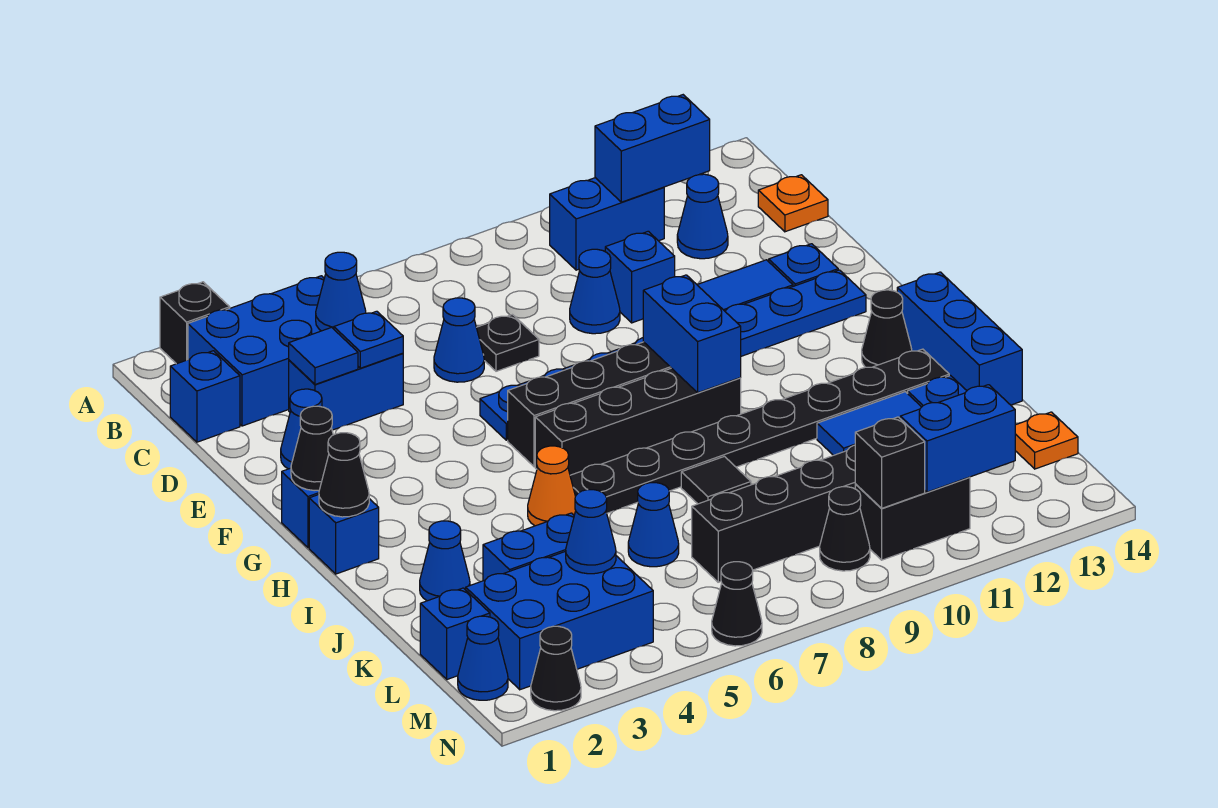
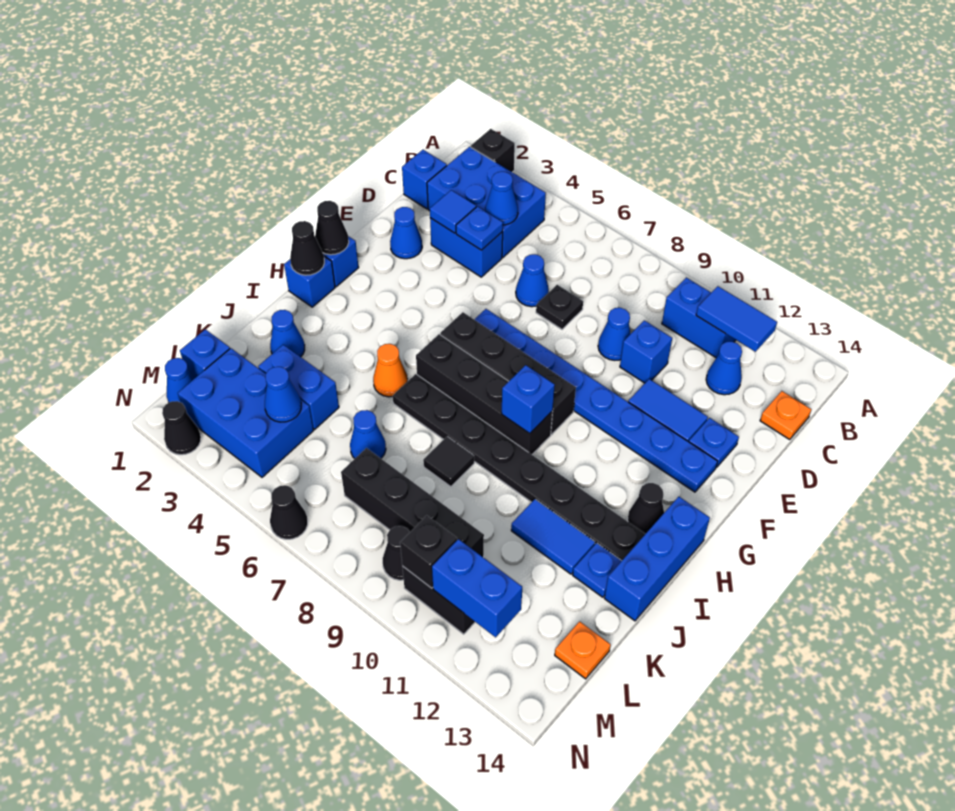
blue 1x2 brick [595,95,710,202] -> blue 1x2 tile [696,286,777,352]
blue 1x2 brick [643,275,741,393] -> blue 1x1 brick [502,365,555,434]

